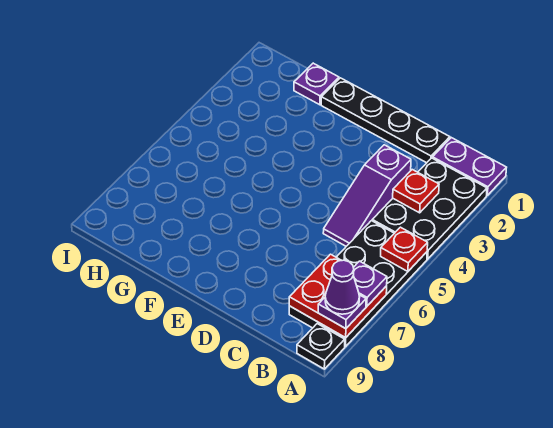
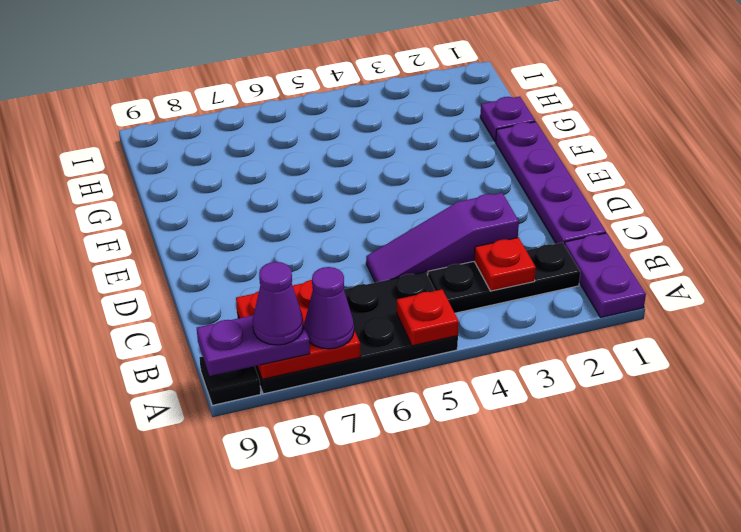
black 2x3 plate [372,158,487,259] -> black 1x3 plate [428,243,580,313]
purple 1x1 plate [353,261,387,306] -> purple 1x1 cone [304,267,354,349]
purple 1x1 plate [318,295,366,329] -> purple 1x2 plate [197,315,310,376]
black 1x4 plate [321,78,450,163] -> purple 1x4 plate [496,122,606,244]

